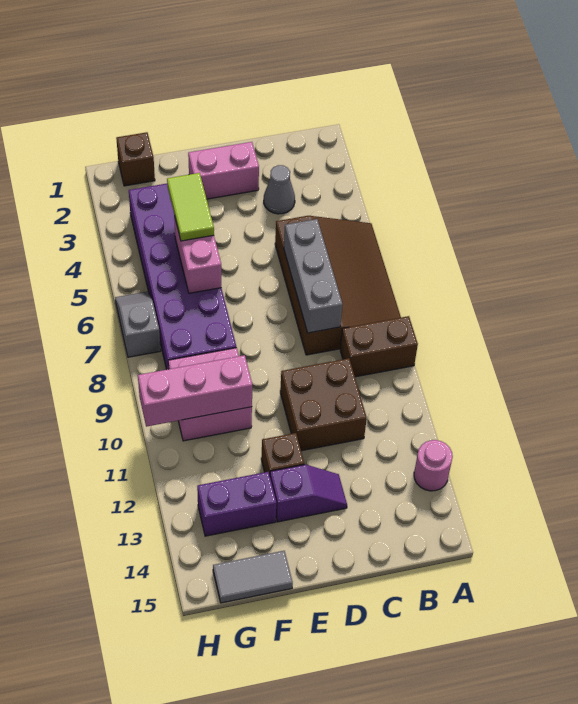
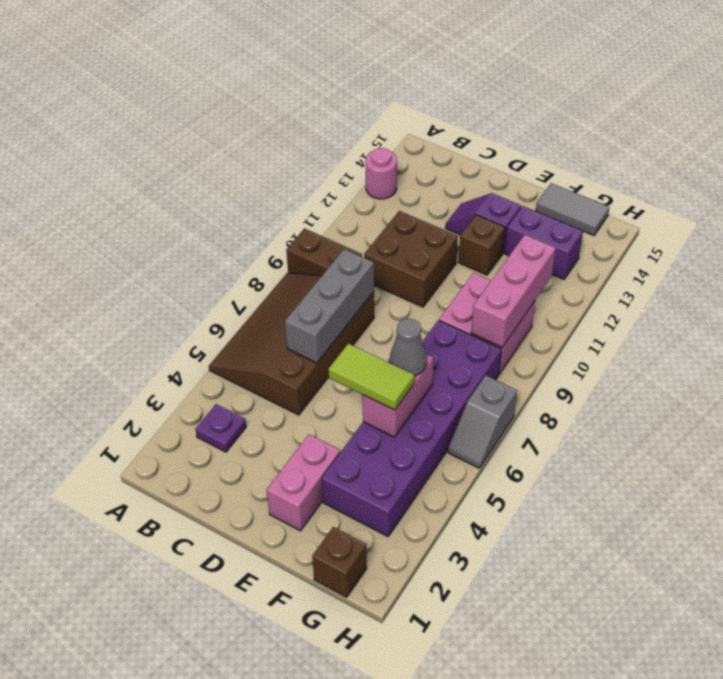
none -> purple 1x1 plate [195,404,246,452]
grey 1x1 cone [264,165,295,214] -> grey 1x1 cone moved to [390,319,427,376]
pink 1x2 brick [188,142,259,199] -> pink 1x2 brick turned to [267,435,340,531]
lime 1x2 tile [167,173,214,241] -> lime 1x2 tile turned to [328,344,414,410]
pink 1x3 brick [138,355,252,427] -> pink 1x3 brick turned to [471,235,556,347]

